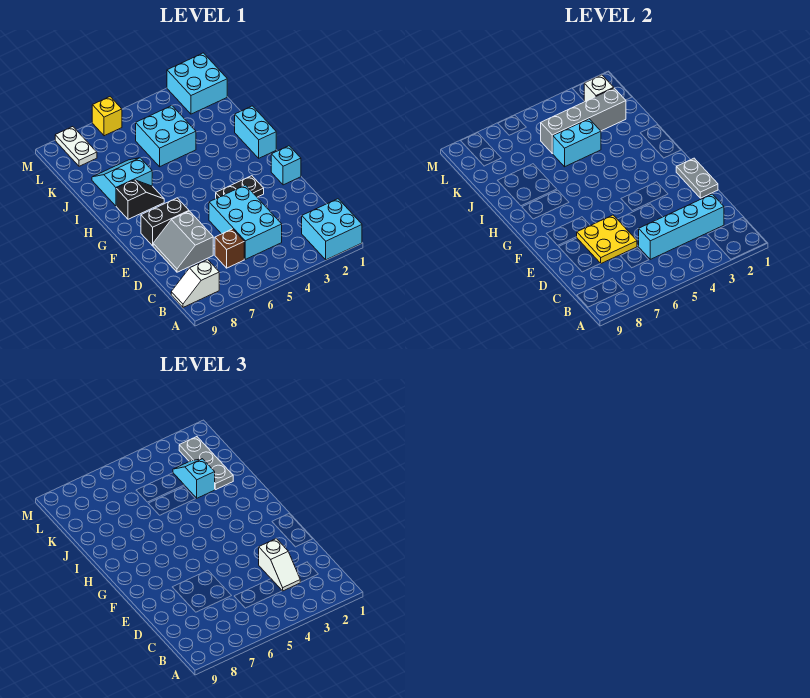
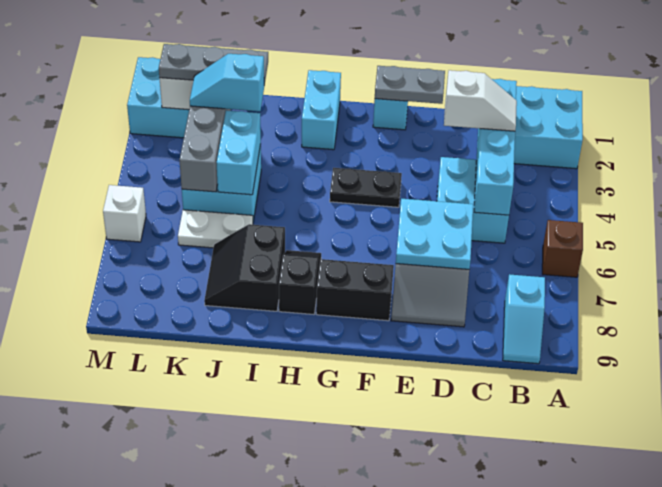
white 1x2 slope [171,260,219,307] -> cyan 1x2 slope [503,274,545,364]
cyan 2x3 brick [209,185,282,259] -> cyan 2x2 brick [437,157,509,243]
brown 1x1 brick [215,229,244,268] -> brown 1x1 brick moved to [542,220,583,277]
yellow 2x2 plate [577,215,637,263] -> cyan 2x2 plate [396,199,473,269]
black 1x2 plate [216,176,264,198] -> black 1x2 plate turned to [330,168,402,207]
black 1x2 brick [141,198,189,246] -> black 1x2 brick turned to [316,259,394,321]
cyan 1x2 brick [235,106,276,158] -> cyan 1x2 brick turned to [302,70,341,150]
cyan 2x2 slope [92,158,152,206] -> black 2x2 slope [204,224,285,311]
white 1x2 plate [55,127,97,166] -> white 1x2 plate moved to [178,210,253,248]
yellow 1x1 brick [92,97,122,136] -> white 1x1 brick [103,185,146,242]

